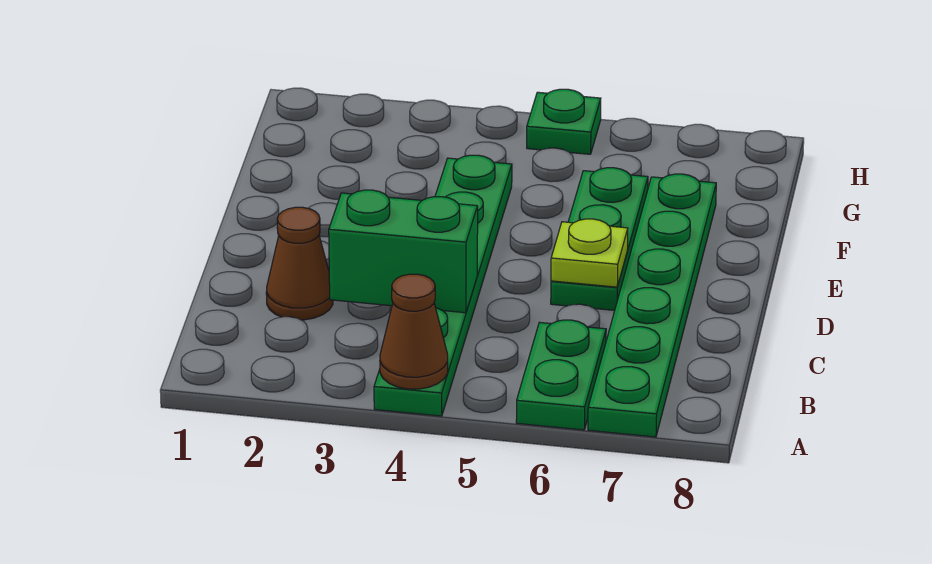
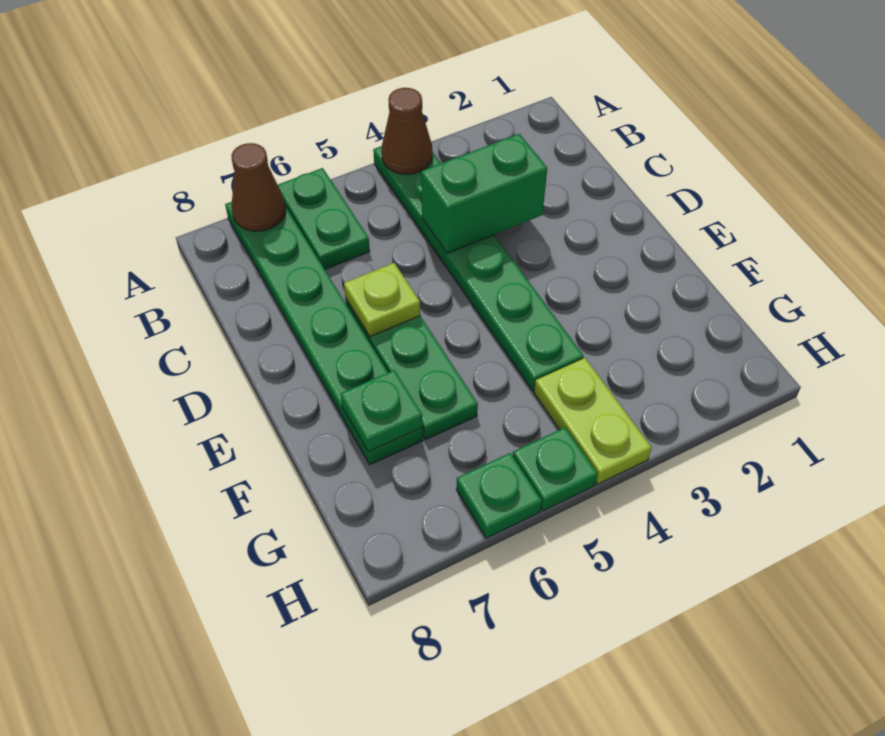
brown 1x1 cone [266,207,333,320] -> brown 1x1 cone moved to [231,143,286,231]
none -> green 1x1 plate [341,370,422,452]
none -> lime 1x2 plate [534,358,652,484]
none -> green 1x1 plate [456,453,542,538]

